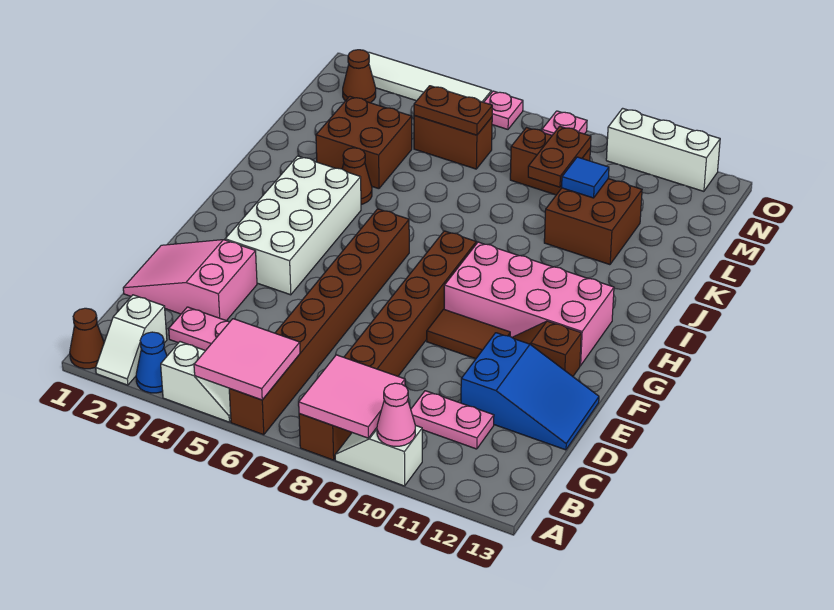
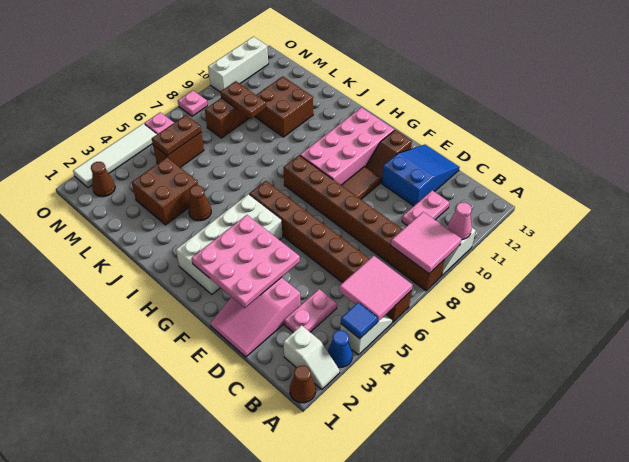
none -> pink 3x3 plate [192,215,300,308]
white 2x4 brick [225,156,361,295] -> white 2x4 brick turned to [176,194,283,294]
blue 1x1 tile [562,157,609,198] -> blue 1x1 tile moved to [341,302,377,339]

